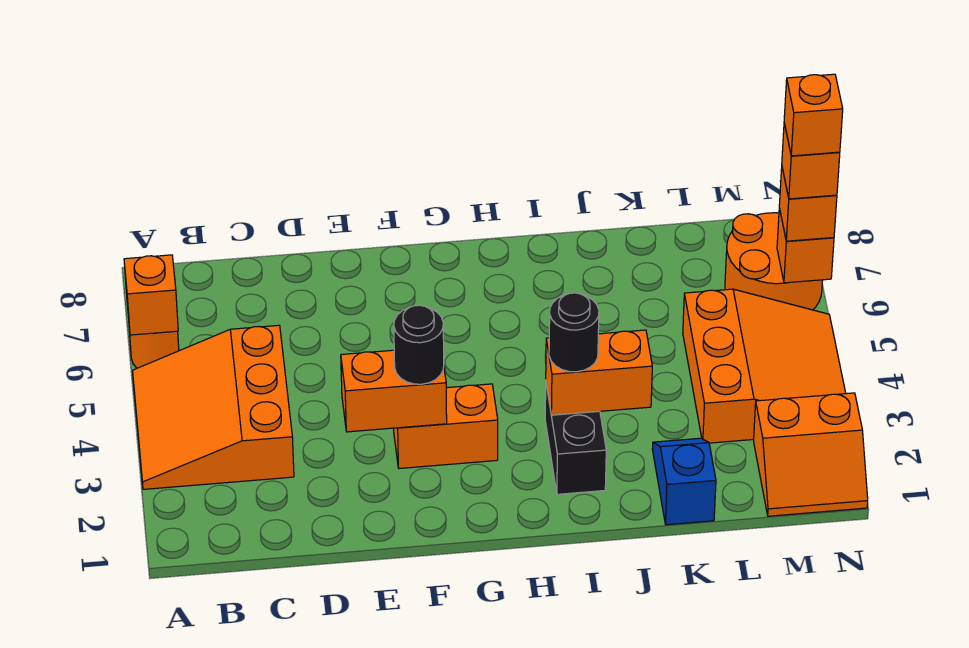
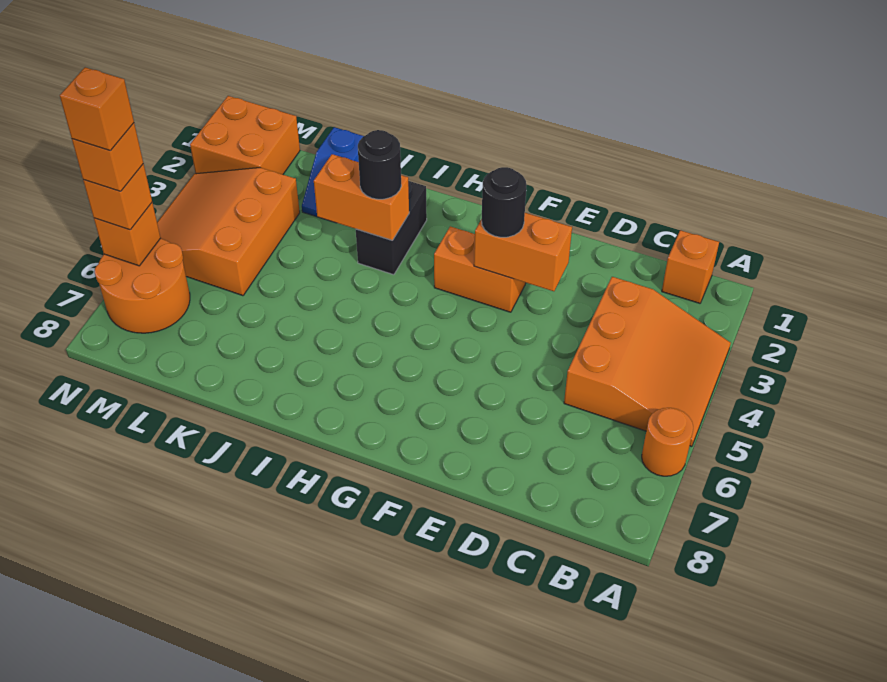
orange 1x1 brick [124,255,178,335] -> orange 1x1 brick moved to [662,230,719,303]
orange 2x2 slope [754,393,868,516] -> orange 2x2 brick [190,96,300,174]

